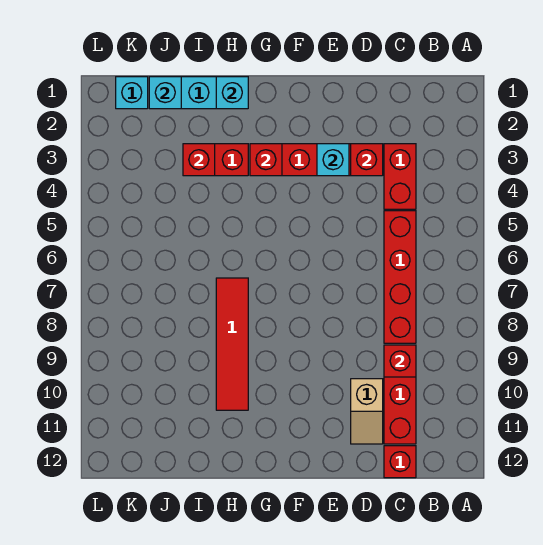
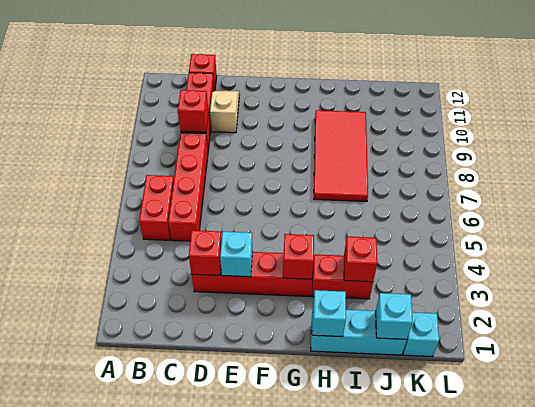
red 1x2 brick [384,144,416,209] -> red 1x2 brick moved to [139,175,174,240]
red 1x4 tile [216,278,248,410] -> red 2x4 tile [314,110,368,202]

